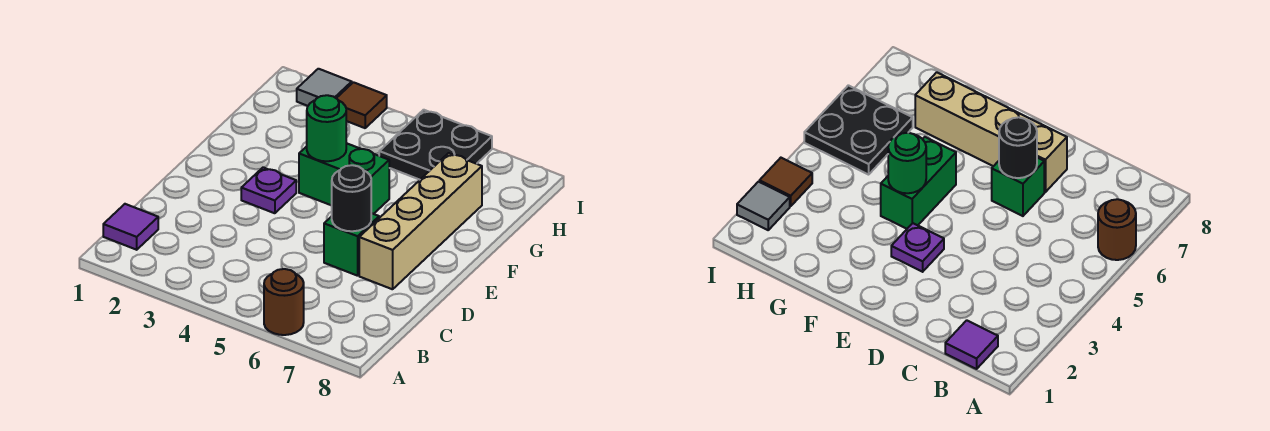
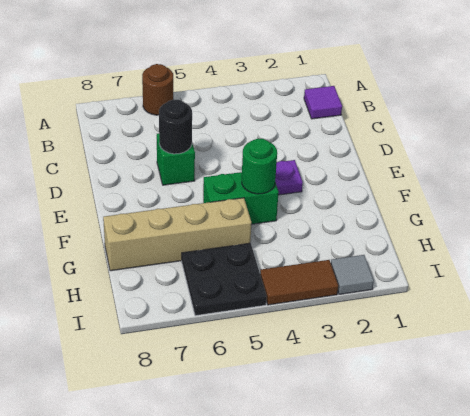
tan 1x4 brick [359,153,482,289] -> tan 1x4 brick turned to [103,198,251,271]
brown 1x1 tile [336,82,387,128] -> brown 1x2 tile [260,260,338,305]

